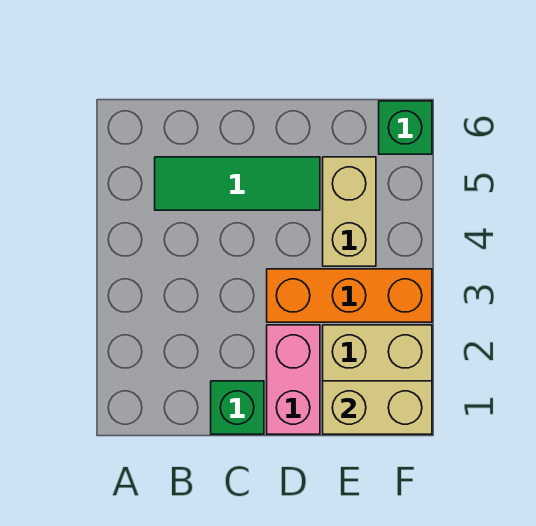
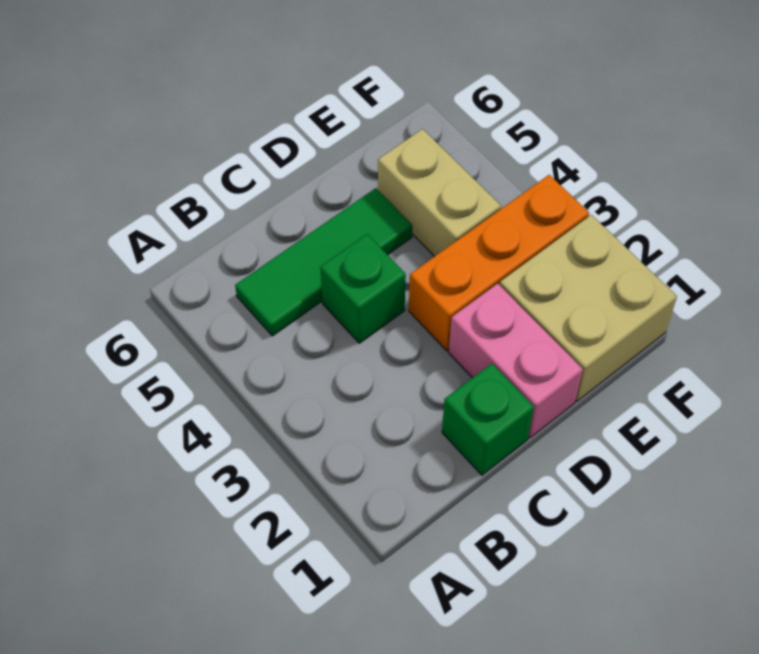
tan 1x2 brick [323,381,432,434] -> none
green 1x1 brick [379,101,432,154] -> green 1x1 brick moved to [320,234,406,343]

